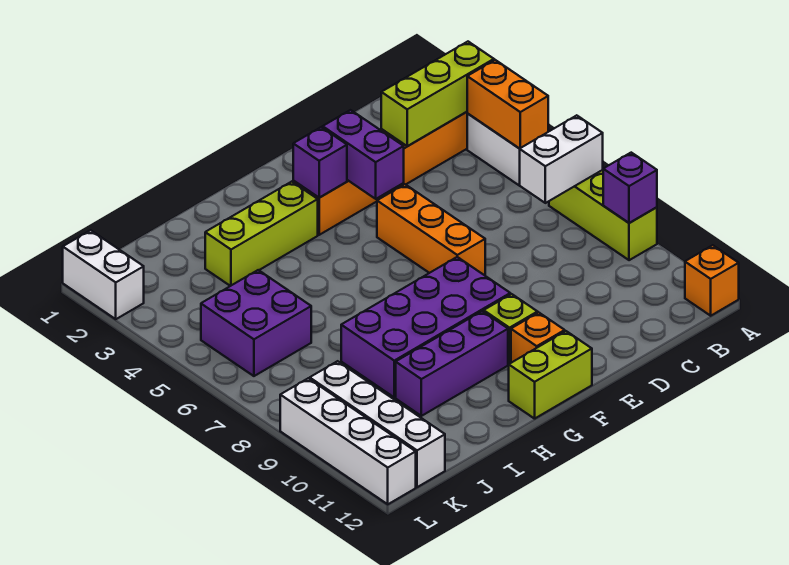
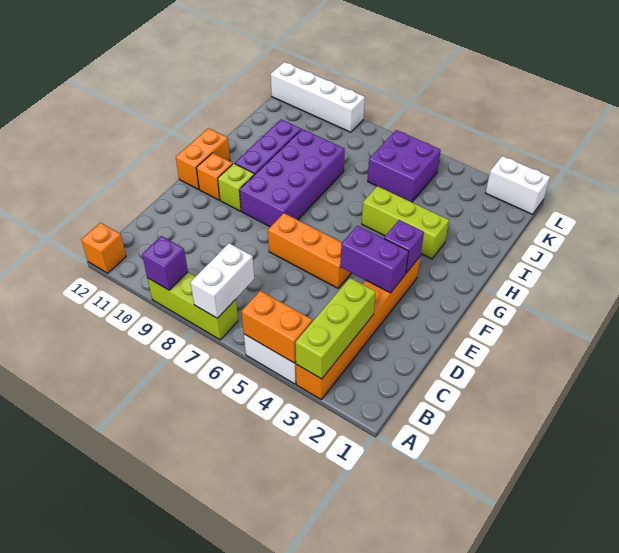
lime 1x2 brick [509,331,592,419] -> orange 1x2 brick [176,128,230,189]
lime 1x3 brick [205,182,318,286] -> lime 1x3 brick turned to [362,186,449,259]
white 1x4 brick [310,361,445,487] -> none

